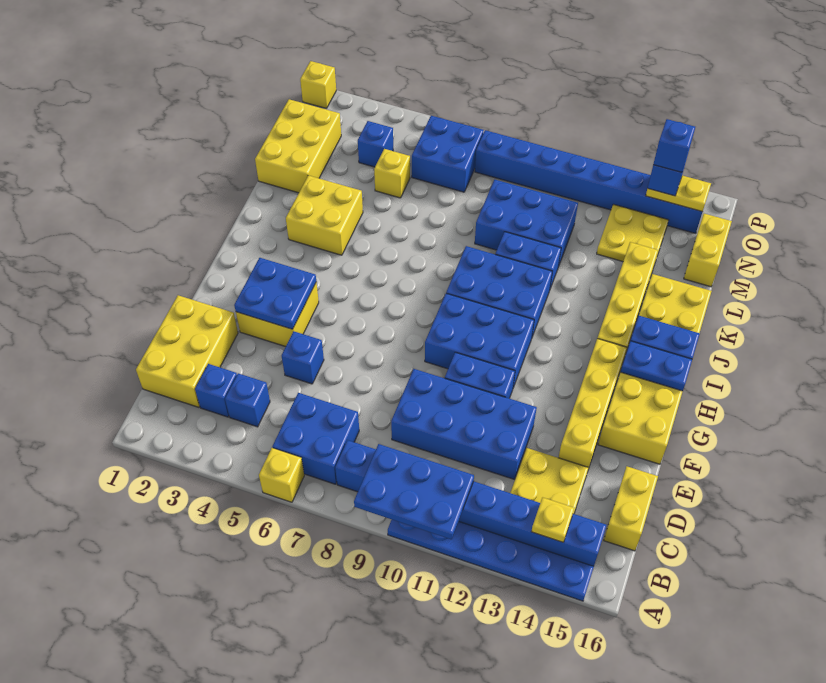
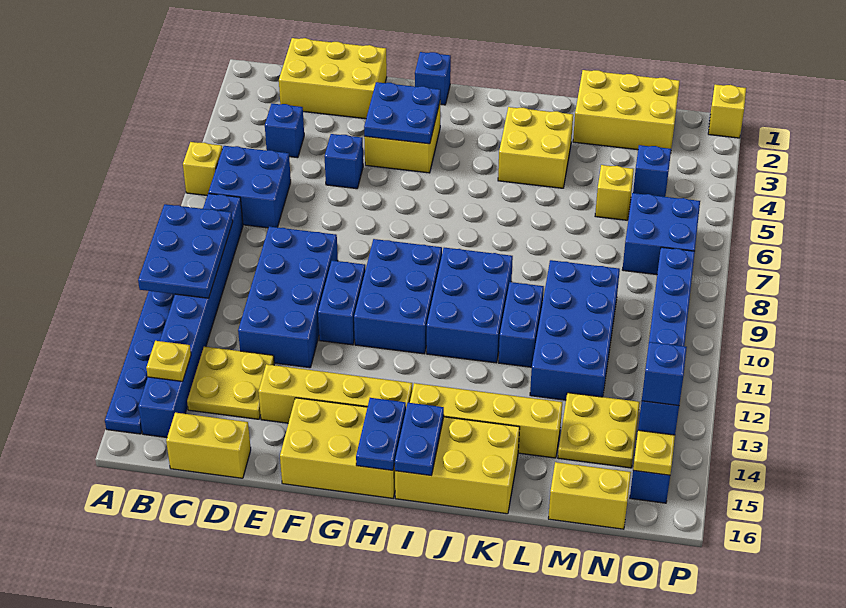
blue 1x1 brick [195,364,237,417] -> blue 1x1 brick moved to [415,52,451,105]
blue 2x3 brick [475,180,578,267] -> blue 2x4 brick [530,260,620,400]

